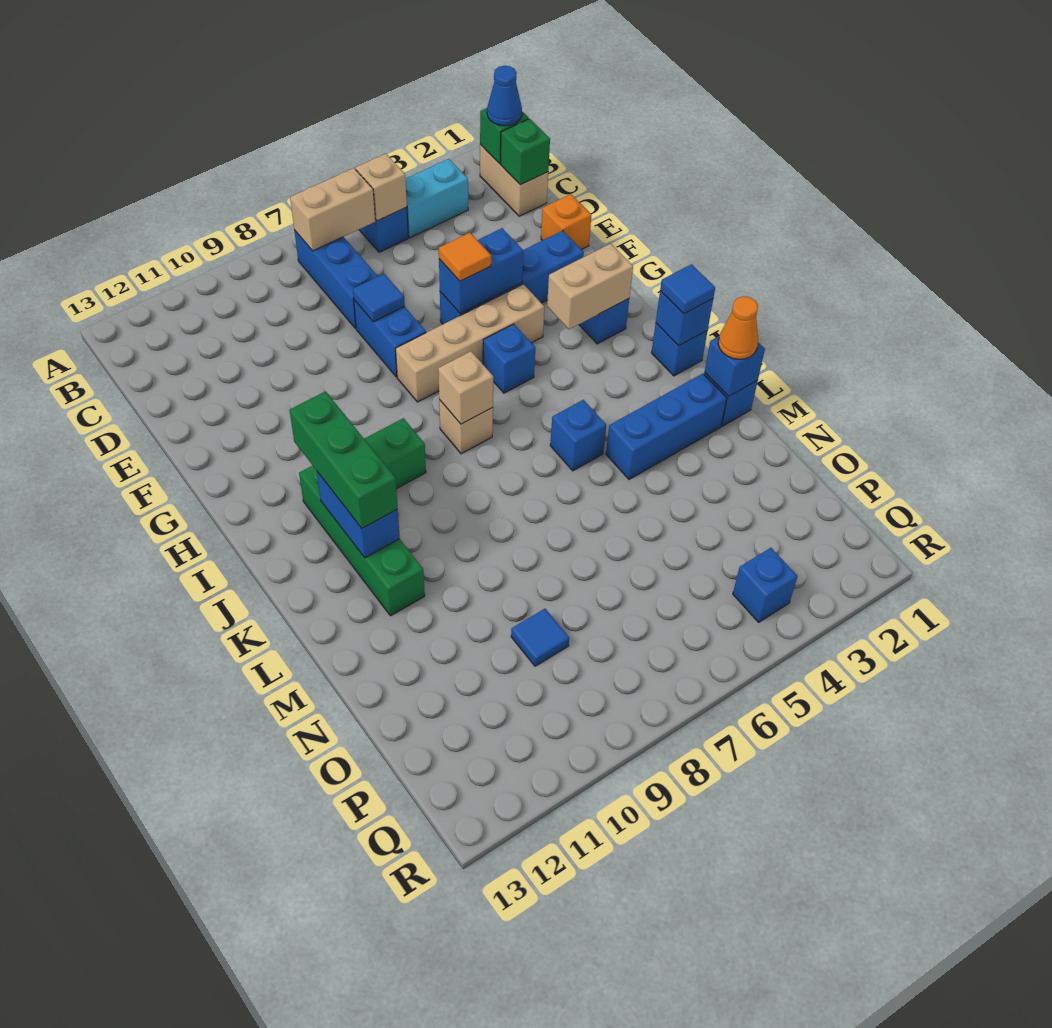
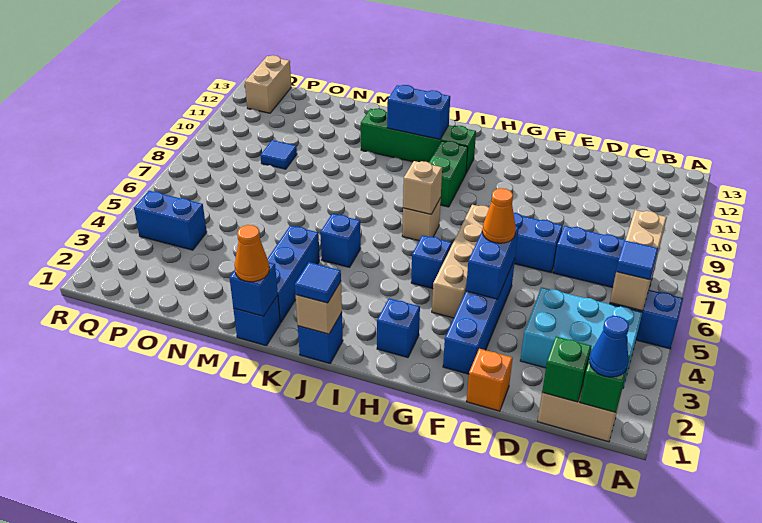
cyan 1x2 brick [406,159,468,238] -> cyan 2x3 brick [520,287,642,387]
blue 1x1 tile [353,274,405,322] -> blue 1x1 tile moved to [616,240,658,280]
orange 1x1 tile [439,233,491,281] -> orange 1x1 cone [482,188,516,243]
tan 1x2 brick [547,244,633,329] -> tan 1x2 brick moved to [245,55,291,113]
green 1x3 brick [290,391,398,528] -> none
blue 1x1 brick [656,291,713,346] -> tan 1x1 brick [296,282,342,334]
blue 1x1 brick [733,548,798,622] -> blue 1x2 brick [134,191,207,250]

